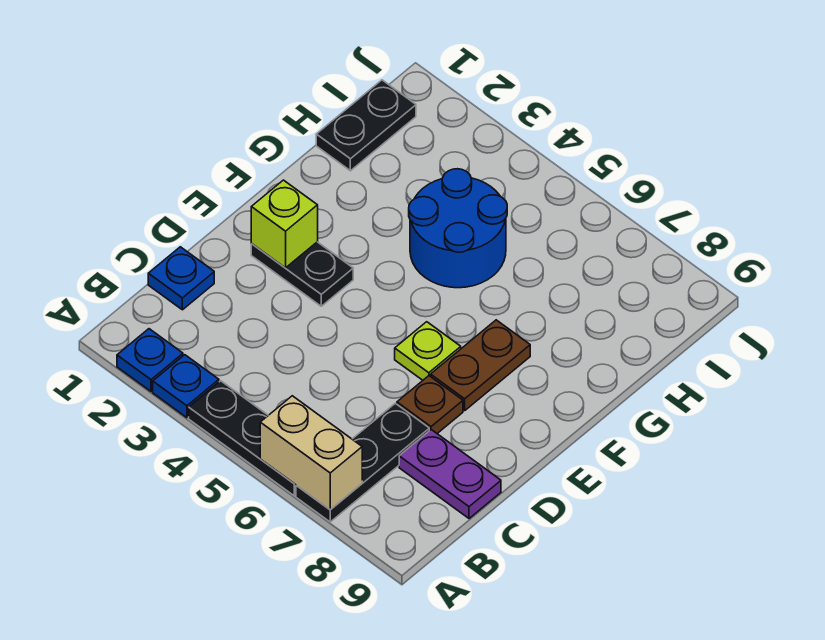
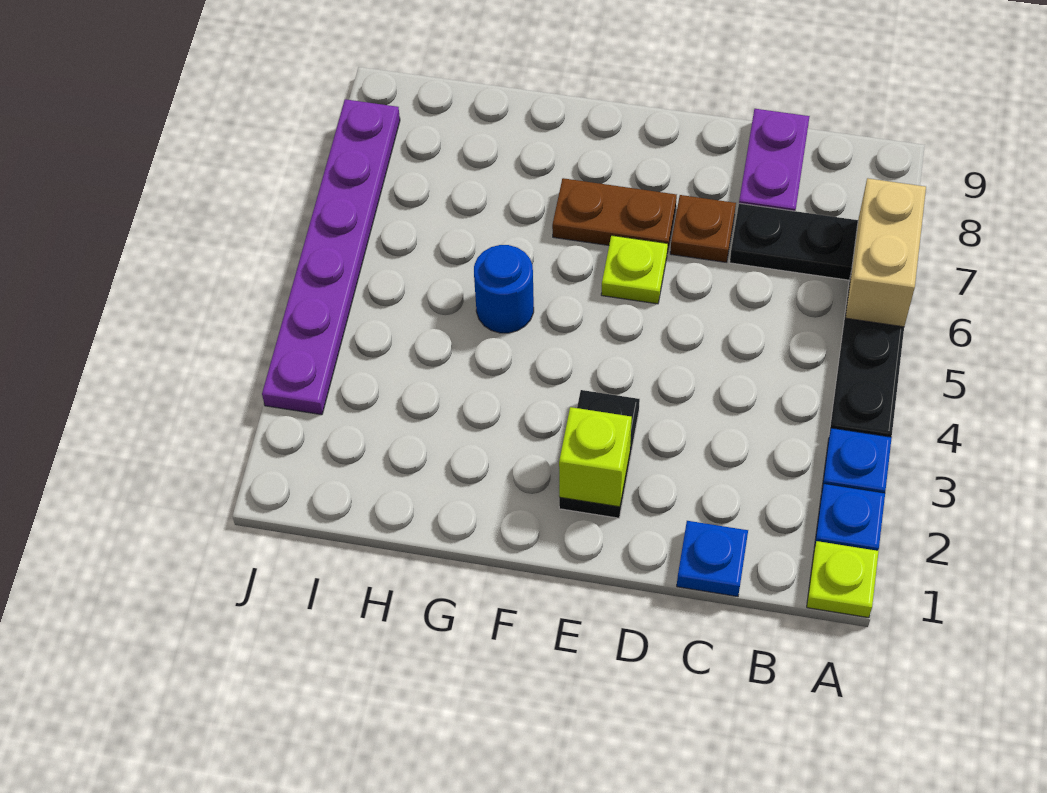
none -> lime 1x1 plate [807,541,879,618]
blue 2x2 round brick [409,169,507,288] -> blue 1x1 round brick [474,245,534,333]
black 1x2 plate [316,80,416,171] -> none
none -> purple 1x6 plate [262,99,400,415]

